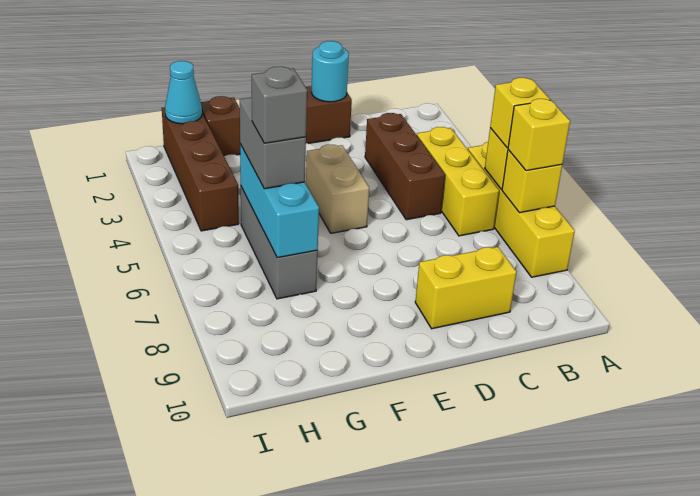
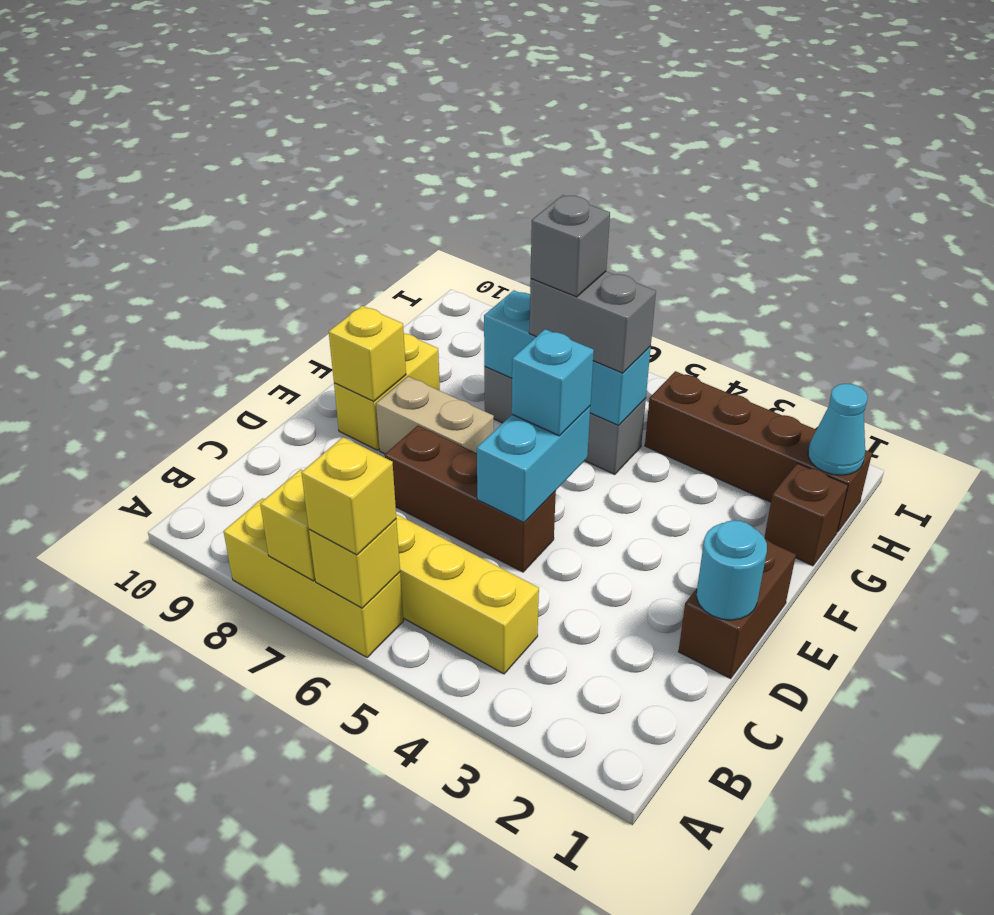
yellow 1x4 brick [468,142,575,277] -> yellow 1x3 brick [223,498,404,658]
yellow 1x1 brick [508,99,570,171] -> yellow 1x1 brick moved to [329,306,406,401]
brown 1x3 brick [365,113,445,220] -> brown 1x3 brick moved to [385,426,556,572]
yellow 1x2 brick [415,247,516,329] -> yellow 1x2 brick moved to [334,333,440,450]
none -> cyan 1x2 brick [477,406,590,523]
tan 1x2 brick [306,145,369,233] -> tan 1x2 brick moved to [376,376,494,454]
none -> cyan 1x1 brick [512,329,594,436]

